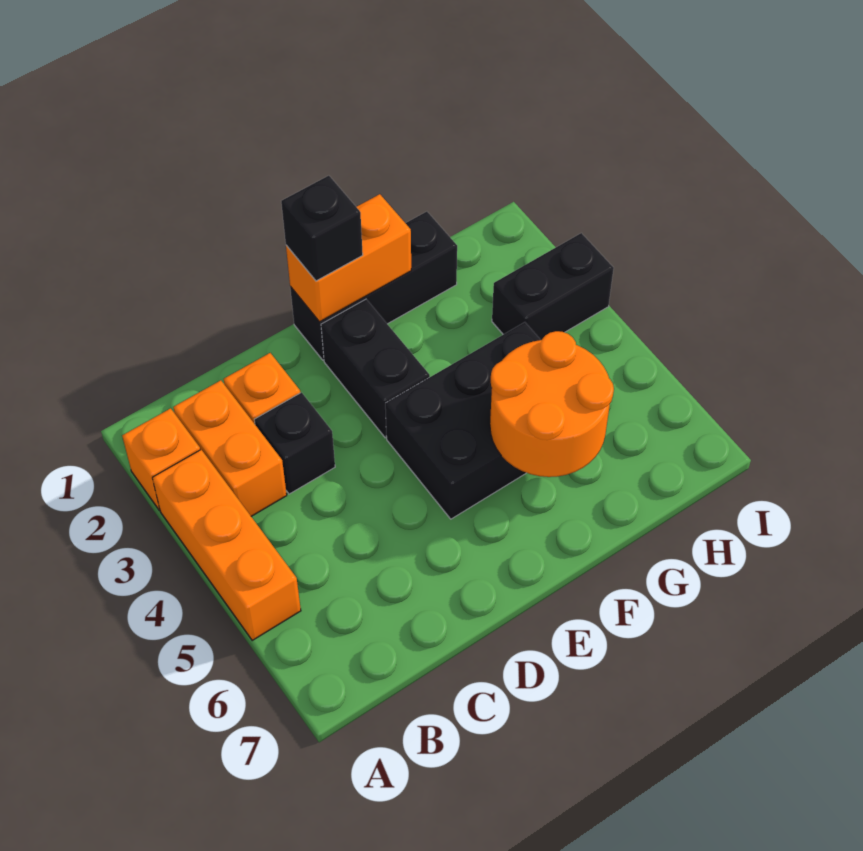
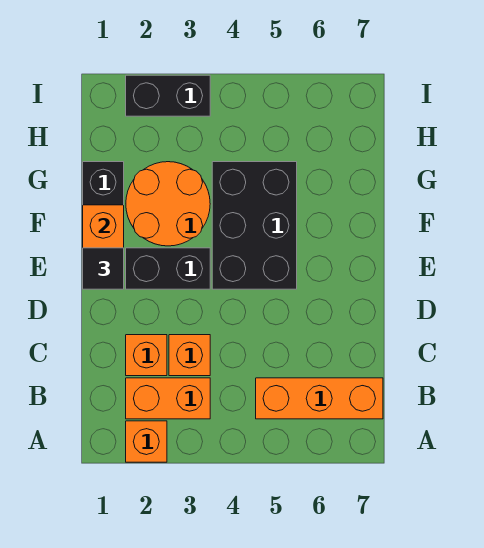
orange 1x3 brick [152,450,301,640] -> orange 1x3 brick moved to [256,378,383,419]
black 1x1 brick [254,393,335,494] -> orange 1x1 brick [169,335,210,376]
black 1x1 brick [281,176,363,281] -> black 1x1 tile [83,248,124,289]
orange 2x2 round brick [490,331,614,477] -> orange 2x2 round brick moved to [126,162,210,246]
black 1x2 brick [492,233,614,340] -> black 1x2 brick turned to [126,75,210,116]

